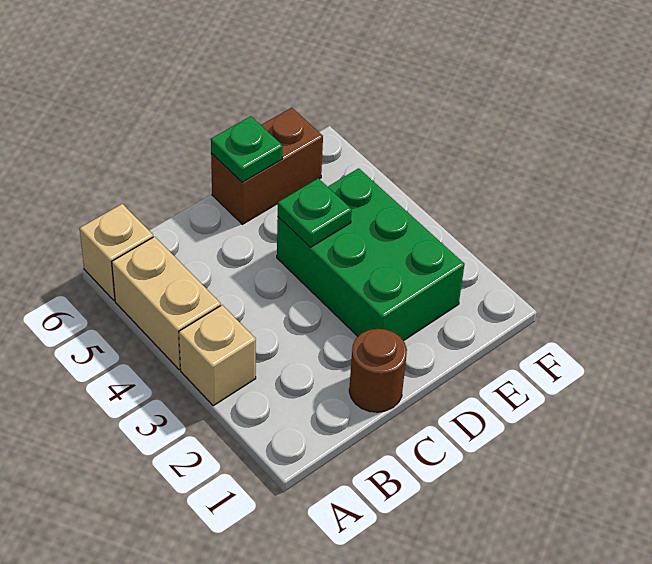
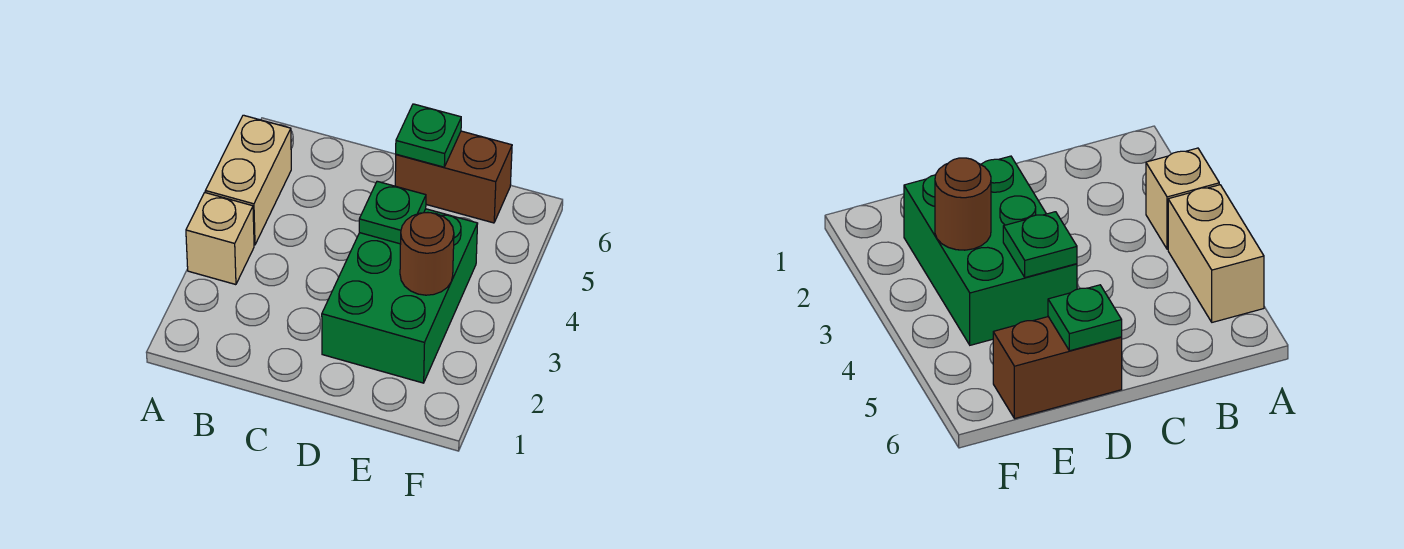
tan 1x1 brick [80,204,153,301] -> none
brown 1x1 round brick [349,329,407,412] -> brown 1x1 round brick moved to [400,212,454,295]

